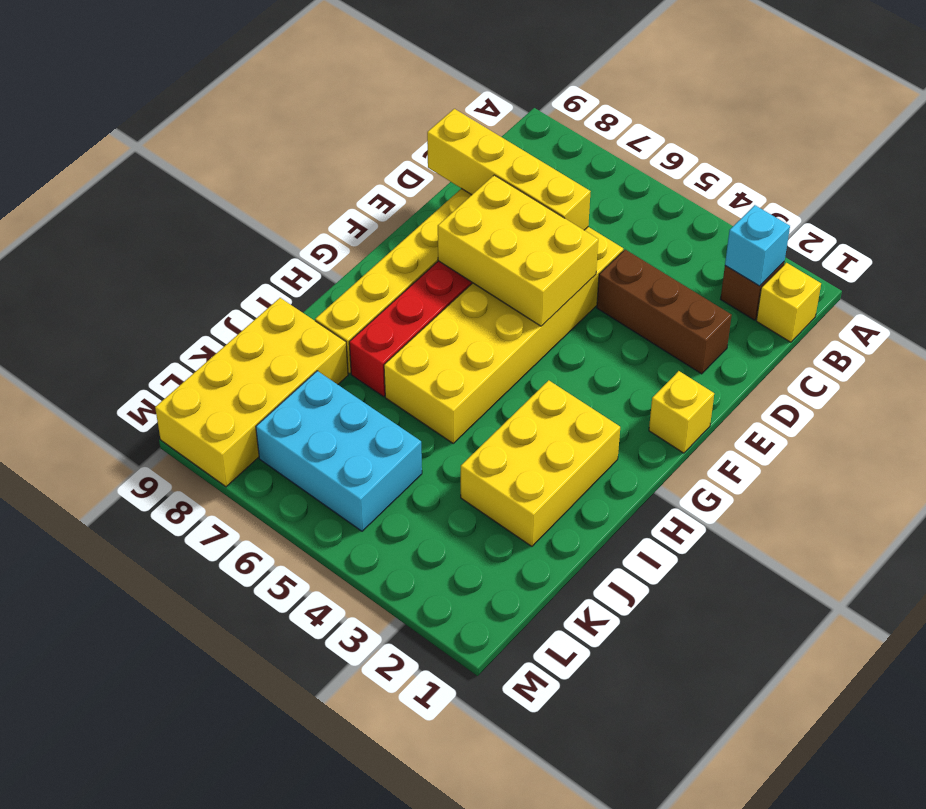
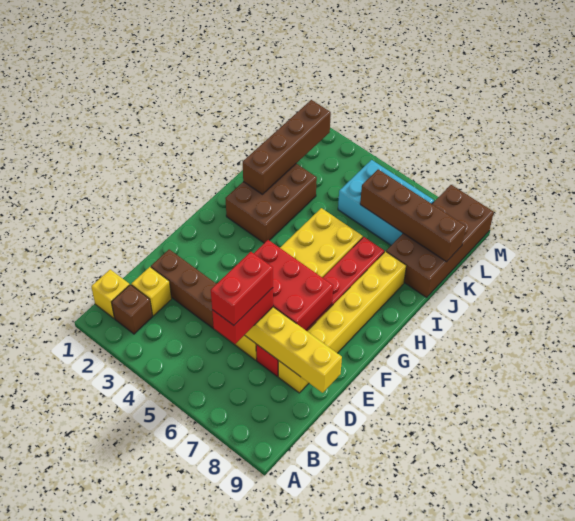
cyan 1x1 brick [725,205,790,286] -> none
none -> red 1x2 brick [212,288,273,344]
none -> red 1x2 brick [211,252,273,325]
yellow 2x3 brick [438,175,598,326] -> red 2x3 brick [254,240,333,330]
yellow 1x1 brick [649,371,714,453] -> yellow 1x1 brick moved to [131,267,172,316]
yellow 2x3 brick [461,380,620,546] -> brown 2x3 brick [225,164,317,243]
none -> brown 1x4 brick [243,100,331,194]
yellow 2x4 brick [155,298,348,487] -> brown 2x4 brick [386,185,494,297]
none -> brown 1x4 brick [360,169,466,262]

